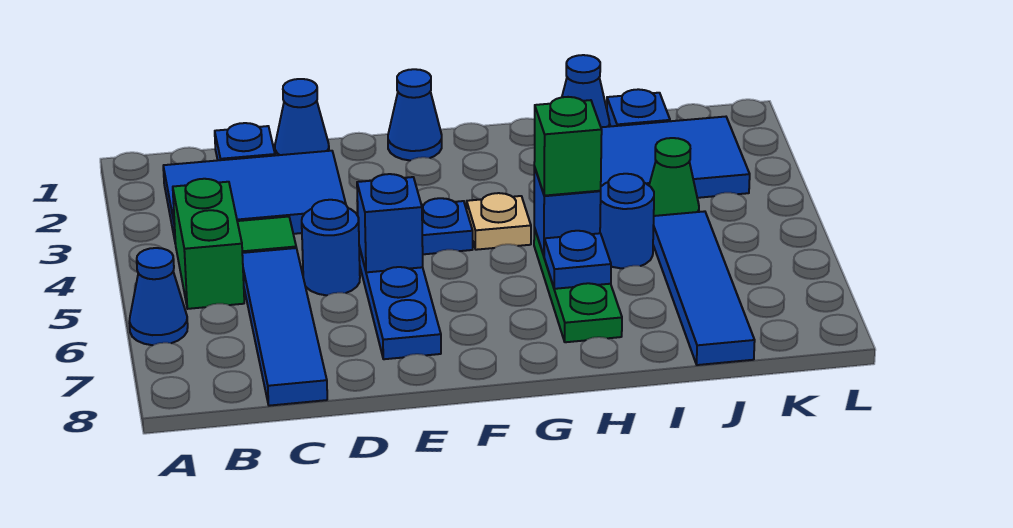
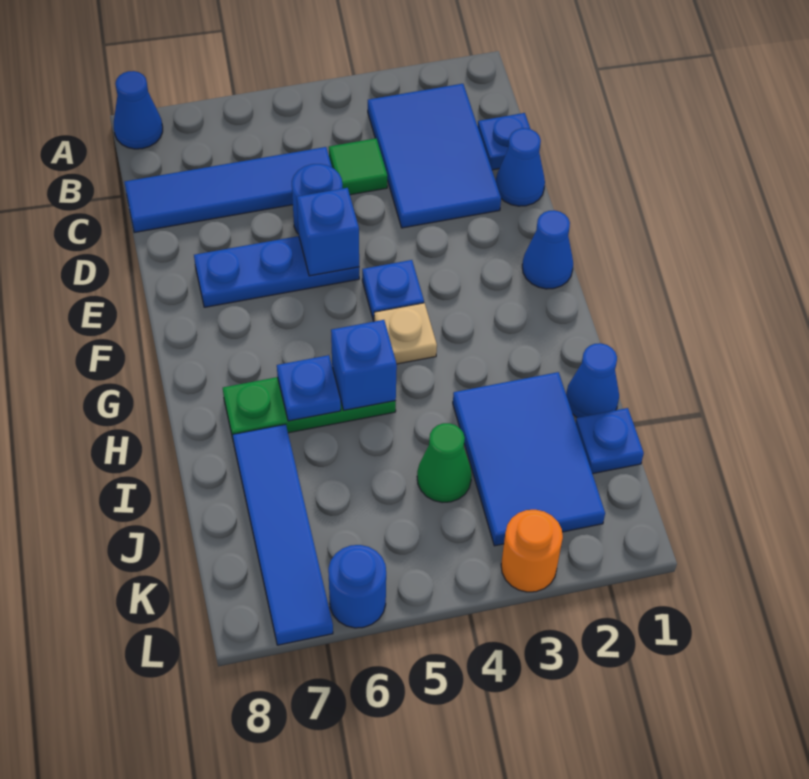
blue 1x1 cone [129,248,188,345] -> blue 1x1 cone moved to [114,71,163,149]
green 1x2 brick [173,179,244,309] -> none
green 1x1 brick [534,97,602,196] -> none
blue 1x1 round brick [600,174,654,268] -> blue 1x1 round brick moved to [328,545,386,628]
blue 1x4 tile [653,211,755,365] -> blue 1x4 tile turned to [233,424,333,645]
none -> orange 1x1 round brick [501,510,563,592]

